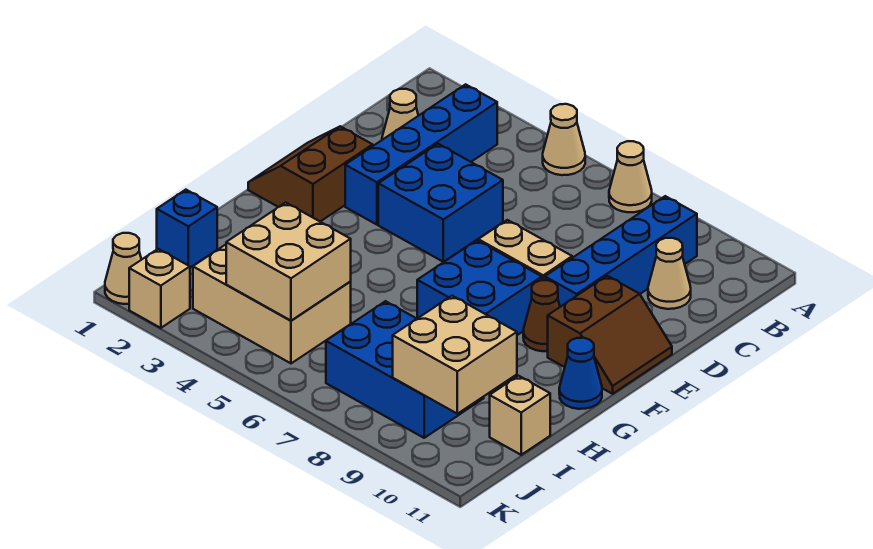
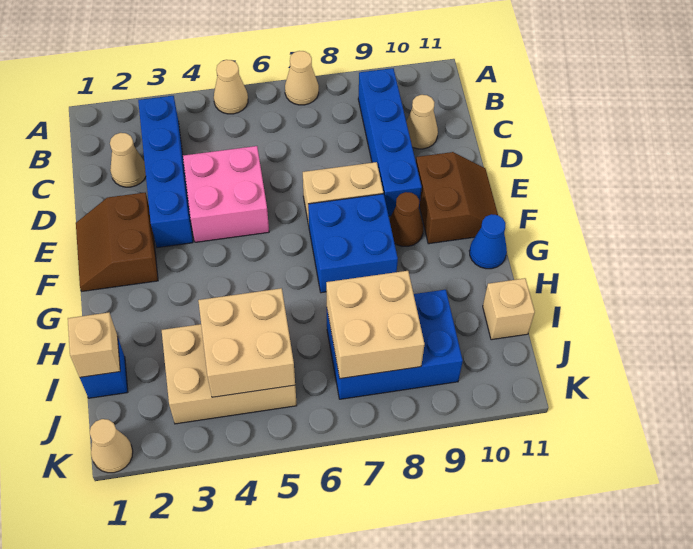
blue 2x2 brick [378,144,503,262] -> pink 2x2 brick [183,146,269,242]
tan 2x2 brick [393,296,517,414] -> tan 2x2 brick moved to [326,271,425,379]
tan 1x1 brick [129,249,190,328] -> tan 1x1 brick moved to [68,312,120,377]

